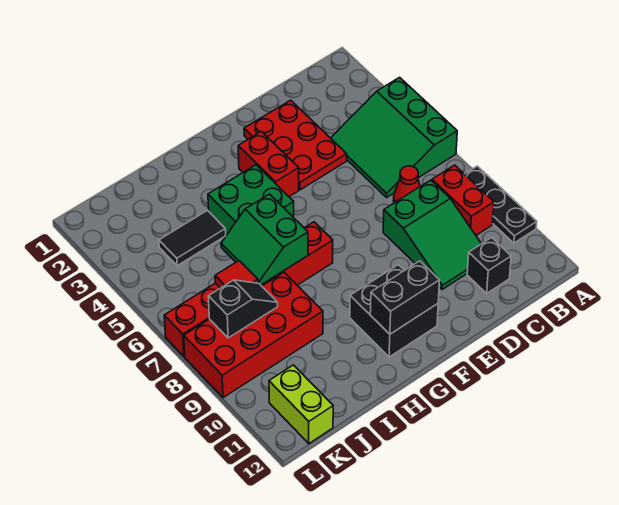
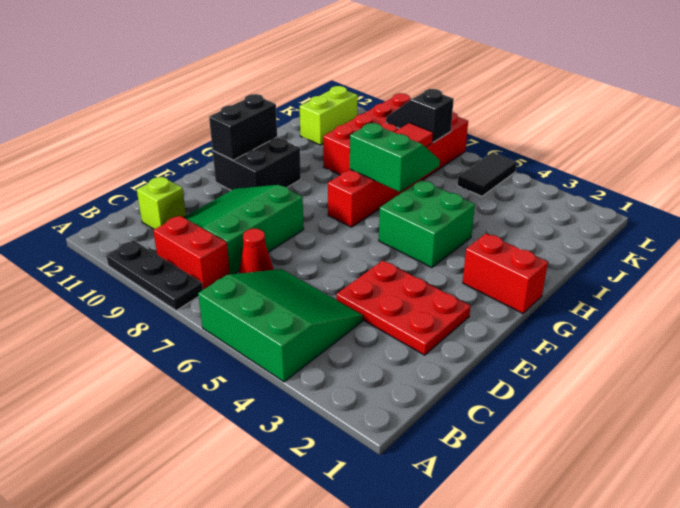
green 2x3 slope [383,180,481,289] -> green 3x3 slope [183,185,304,275]
black 1x1 brick [467,238,511,293] -> lime 1x1 brick [137,177,186,229]
red 1x2 brick [238,131,299,197] -> red 1x2 brick moved to [463,233,548,313]
black 1x2 tile [159,210,226,266] -> black 1x2 tile moved to [457,152,517,196]
black 1x2 slope [208,280,278,338] -> black 1x2 slope turned to [386,89,454,142]
lime 1x2 brick [269,365,333,444] -> lime 1x2 brick turned to [300,86,358,145]

